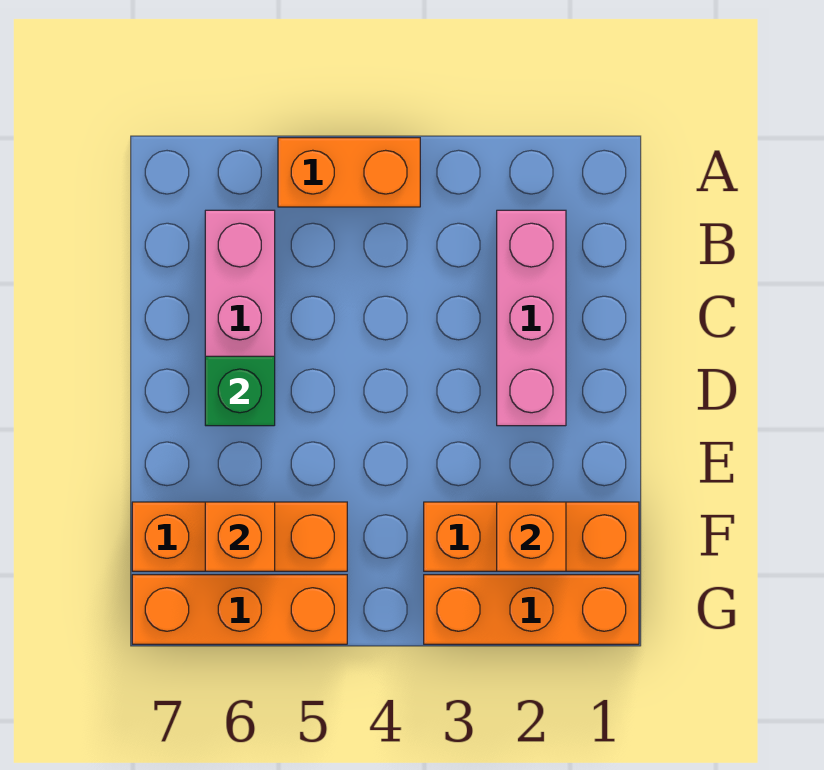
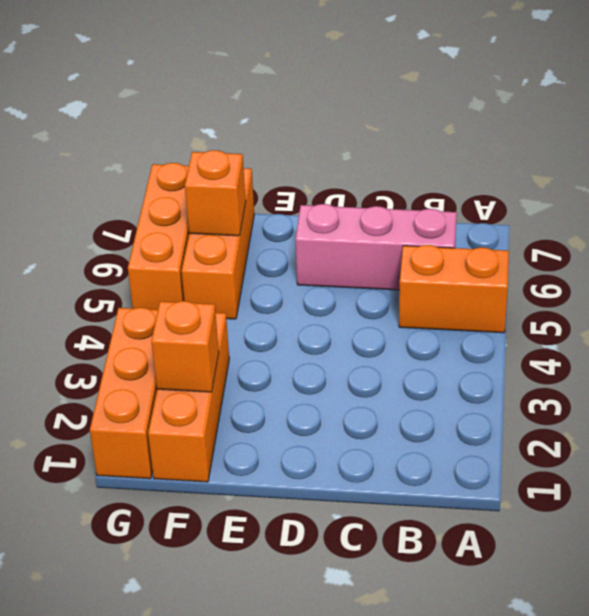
orange 1x2 brick [278,138,420,207] -> orange 1x2 brick turned to [399,245,509,333]
pink 1x3 brick [497,210,566,426] -> none
green 1x1 brick [205,356,275,426] -> none

